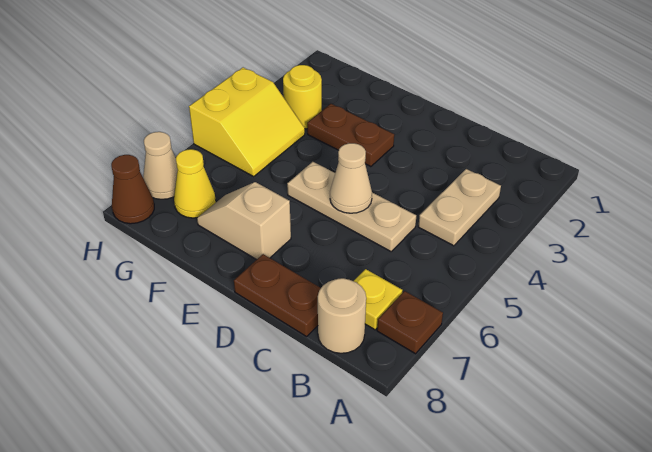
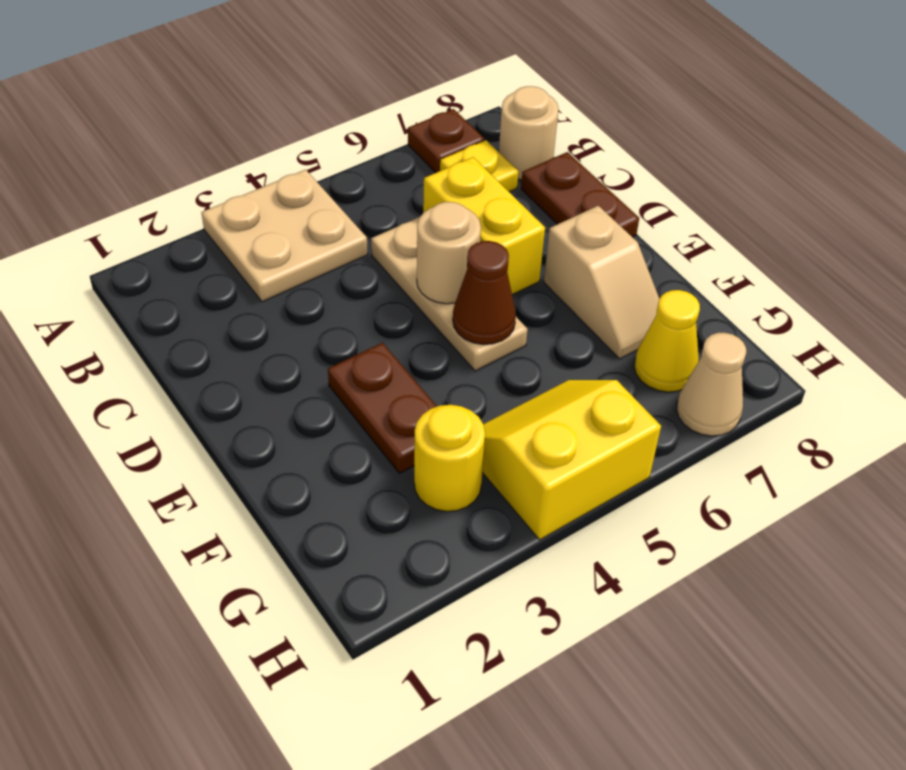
tan 1x2 plate [418,169,501,246] -> tan 2x2 plate [201,170,368,302]
none -> yellow 1x2 brick [423,157,545,295]
tan 1x1 cone [330,143,372,213] -> tan 1x1 round brick [417,202,481,304]
brown 1x1 cone [111,155,154,224] -> brown 1x1 cone moved to [453,241,516,345]

